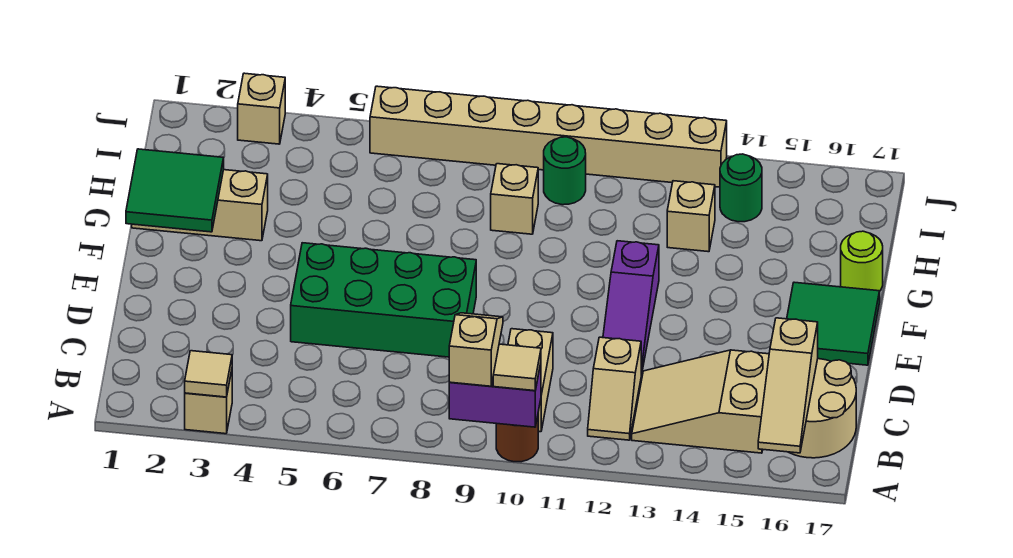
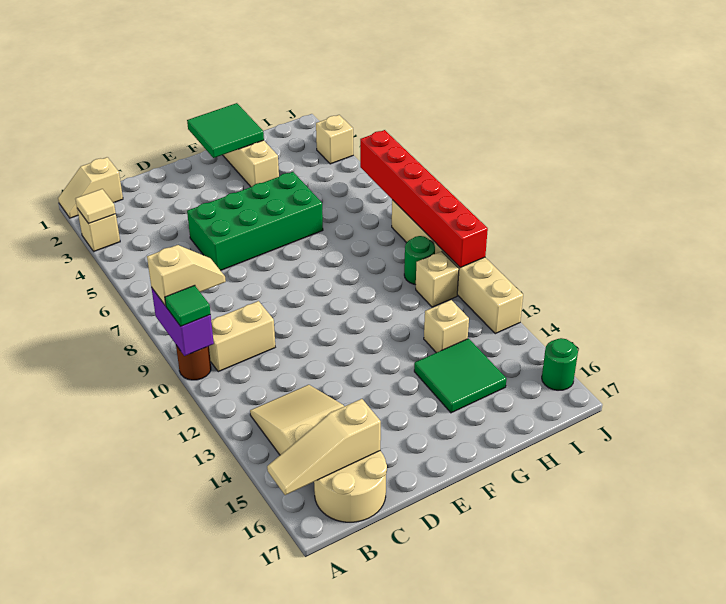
tan 1x1 tile [493,344,541,391] -> green 1x1 tile [165,285,211,326]
tan 1x2 slope [588,337,641,440] -> tan 1x2 slope moved to [58,157,123,218]
green 2x4 brick [291,243,476,357] -> green 2x4 brick turned to [187,172,323,271]
purple 1x3 slope [603,241,659,375] -> none
green 2x2 tile [787,282,880,365] -> green 2x2 tile moved to [414,339,506,413]
lime 1x1 round brick [841,231,883,291] -> none
tan 1x1 brick [491,164,538,234] -> tan 1x1 brick moved to [416,251,459,307]
green 1x1 round brick [720,154,762,222] -> green 1x1 round brick moved to [542,338,578,390]
tan 1x8 brick [370,86,727,187] -> tan 1x6 brick [392,200,523,334]
none -> red 1x6 brick [360,130,488,267]

